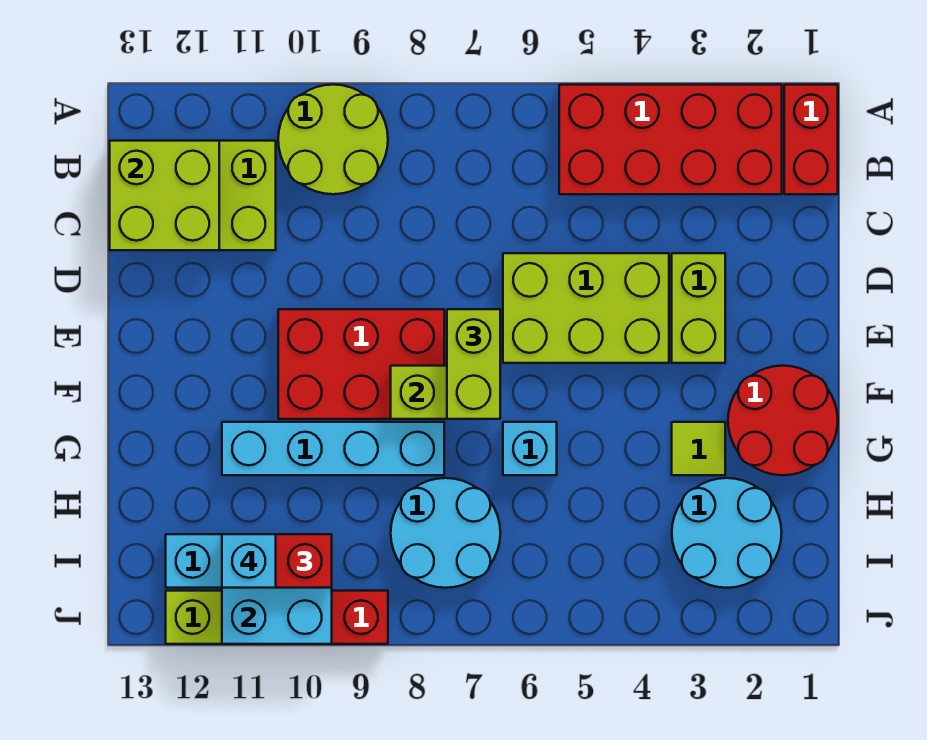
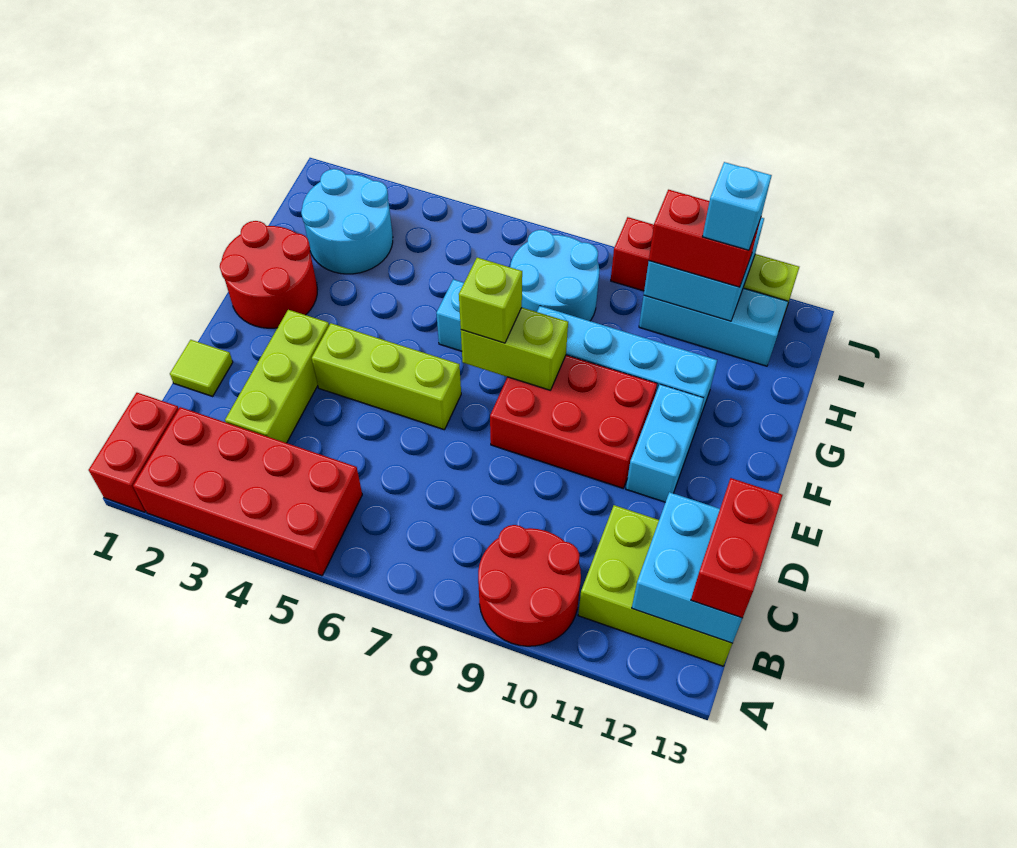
lime 2x2 round brick [278,85,388,194] -> red 2x2 round brick [478,525,581,646]
lime 2x2 brick [110,141,219,250] -> cyan 2x2 brick [632,492,742,643]
none -> red 1x2 brick [691,478,783,618]
lime 1x2 brick [672,253,725,363] -> lime 1x3 brick [225,310,329,443]
lime 2x3 brick [503,253,669,363] -> lime 1x3 brick [312,323,461,430]
lime 1x2 brick [447,309,500,419] -> lime 1x1 brick [459,258,522,343]
none -> cyan 1x2 brick [626,384,704,502]
lime 1x1 tile [672,422,725,475] -> lime 1x1 tile moved to [170,340,233,396]

